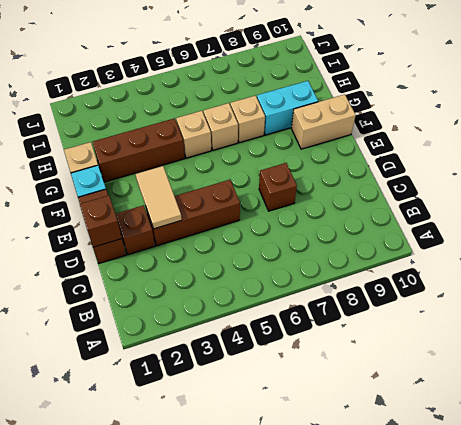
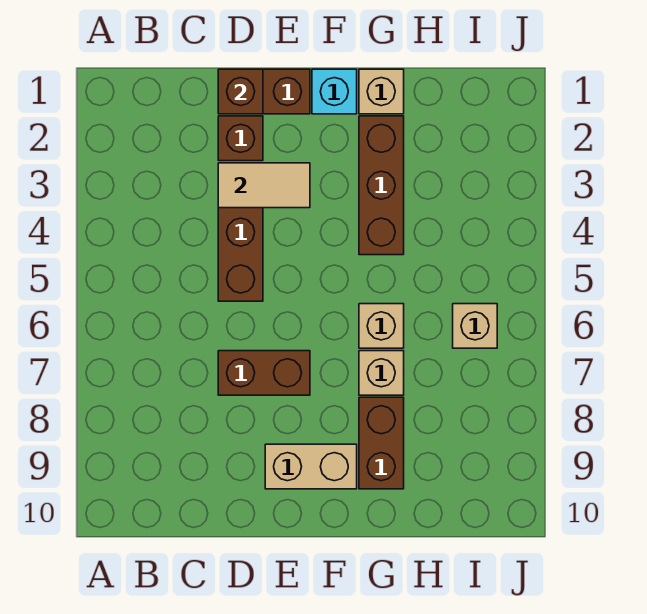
brown 1x1 brick [259,163,297,211] -> brown 1x2 brick [218,351,310,395]
tan 1x2 brick [291,94,356,149] -> tan 1x2 brick turned to [265,444,357,489]
tan 1x1 brick [176,111,211,158] -> tan 1x1 brick moved to [453,304,497,348]
cyan 1x2 brick [257,81,318,135] -> brown 1x2 brick [359,397,404,489]

